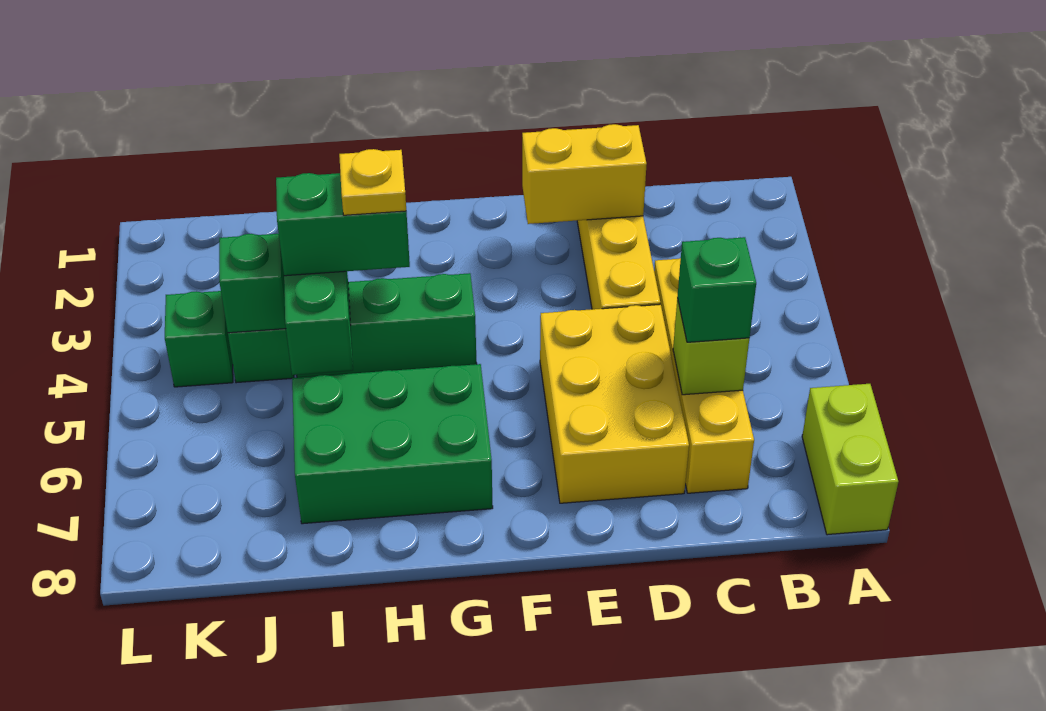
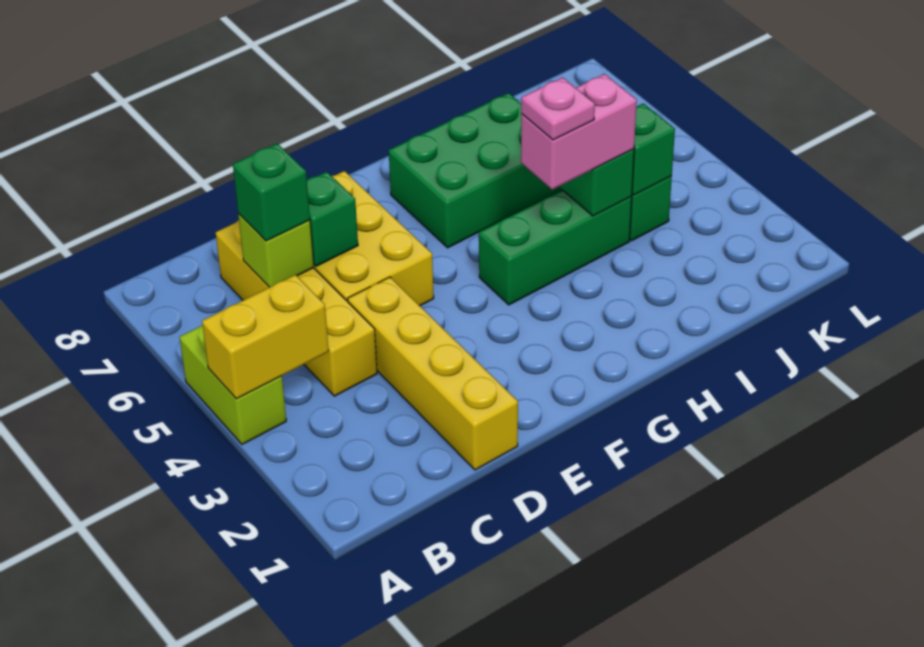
lime 1x2 brick [802,384,898,535] -> lime 1x2 brick moved to [180,325,286,444]
yellow 1x2 brick [522,124,647,224] -> yellow 1x2 brick moved to [202,275,329,399]
green 1x2 brick [276,173,410,276] -> pink 1x2 brick [521,74,637,190]
yellow 1x1 plate [339,149,406,215] -> pink 1x1 plate [521,77,595,140]
green 1x1 brick [165,291,233,387] -> green 1x1 brick moved to [307,172,358,266]

